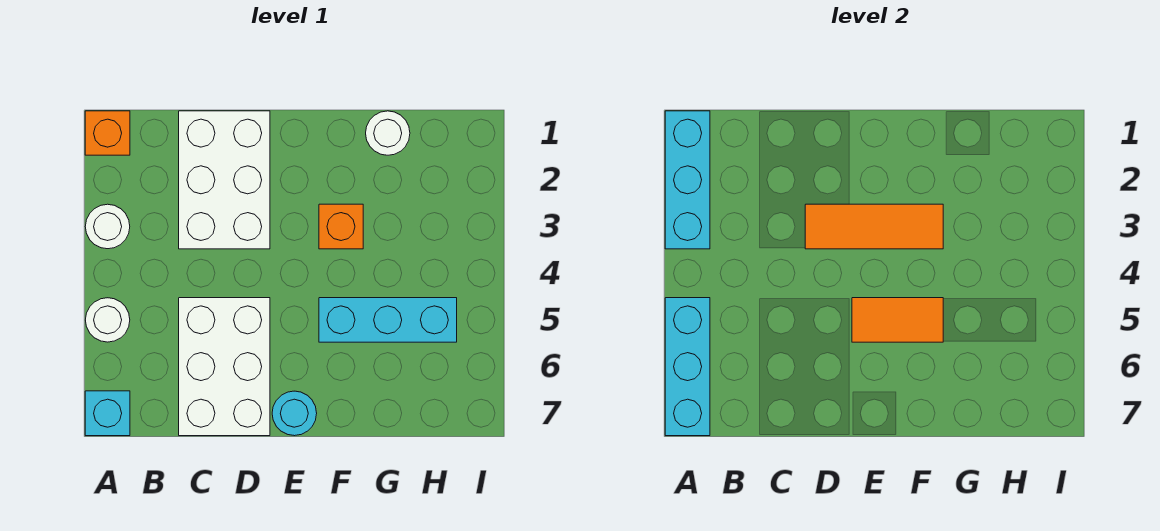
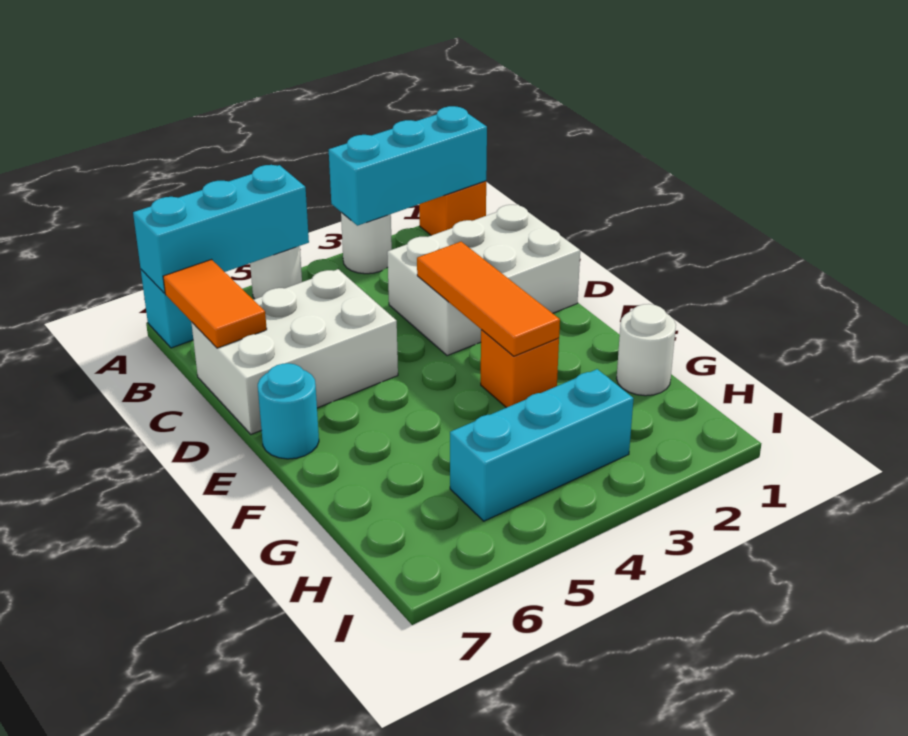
orange 1x2 tile [852,298,943,342] -> orange 1x2 tile moved to [163,260,267,348]
cyan 1x3 brick [319,298,457,342] -> cyan 1x3 brick turned to [450,369,634,521]

